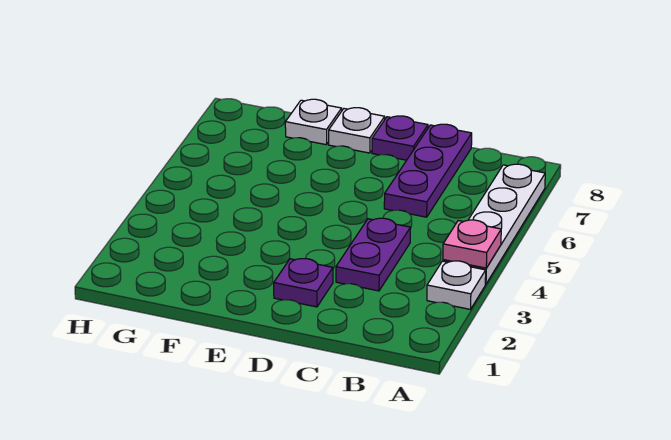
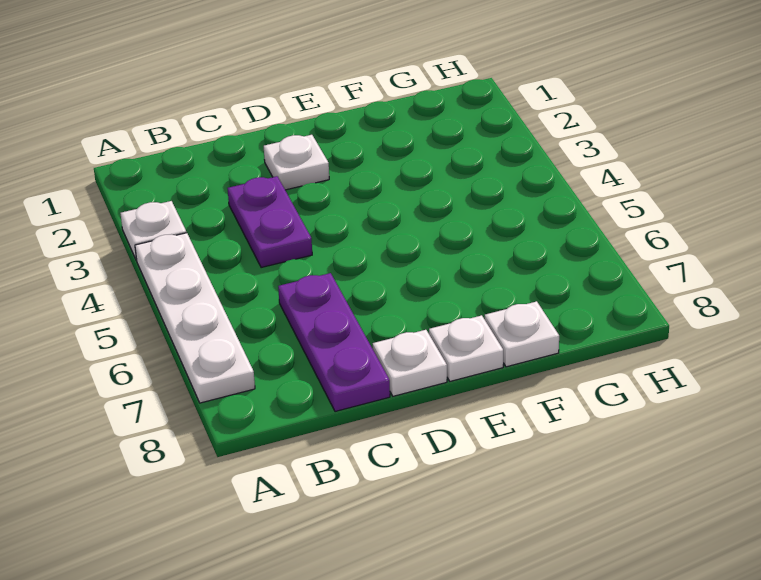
pink 1x1 plate [443,220,501,268] -> none
purple 1x1 plate [274,259,333,307] -> white 1x1 plate [264,135,329,190]
purple 1x1 plate [372,116,428,160] -> white 1x1 plate [373,330,447,396]

